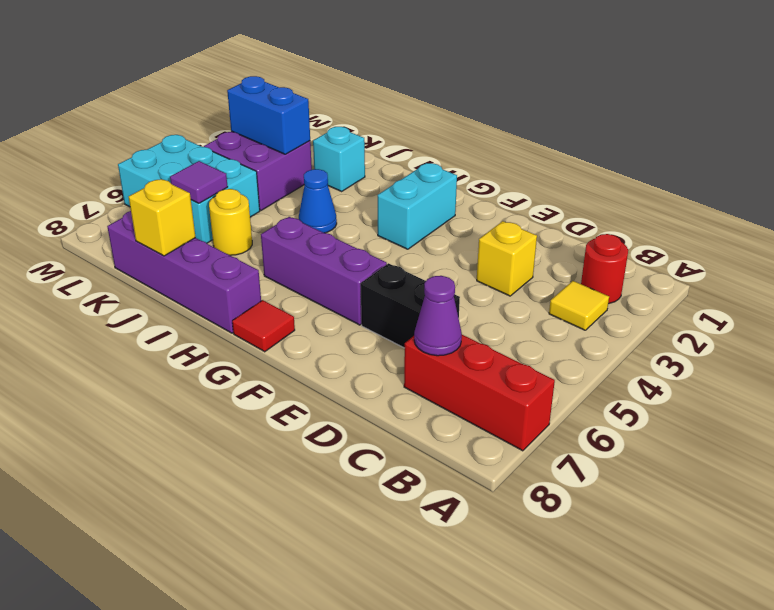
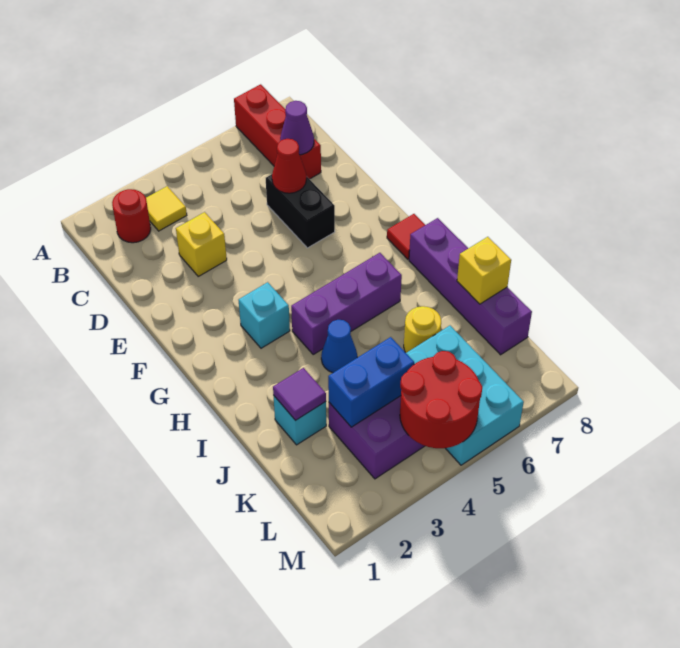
none -> red 1x1 cone [272,139,306,193]
purple 1x3 brick [261,217,387,325] -> purple 1x3 brick turned to [291,253,402,354]
cyan 1x2 brick [378,163,457,249] -> cyan 1x1 brick [239,282,290,348]
blue 1x2 brick [227,76,310,154] -> blue 1x2 brick turned to [328,337,414,427]
purple 1x1 tile [170,161,228,203] -> purple 1x1 tile moved to [273,368,326,421]
none -> red 2x2 round brick [400,351,482,448]

